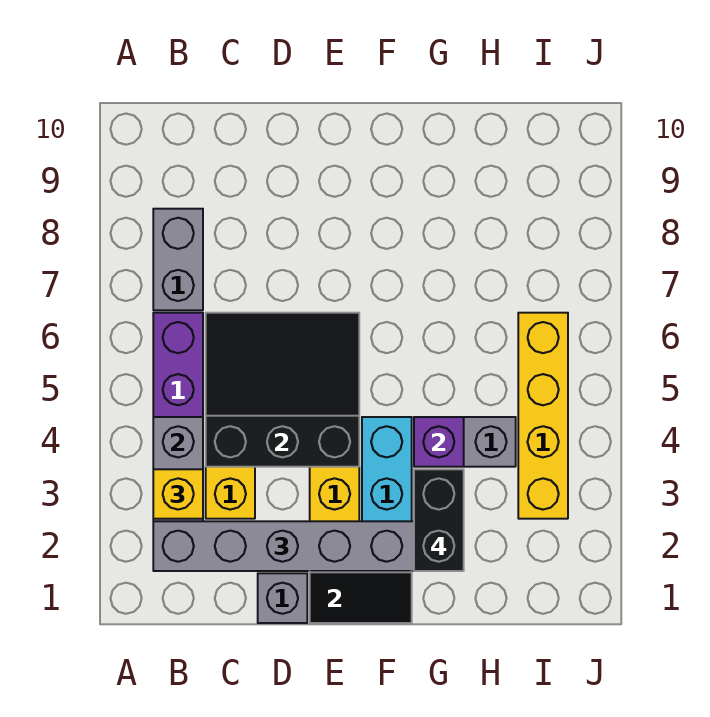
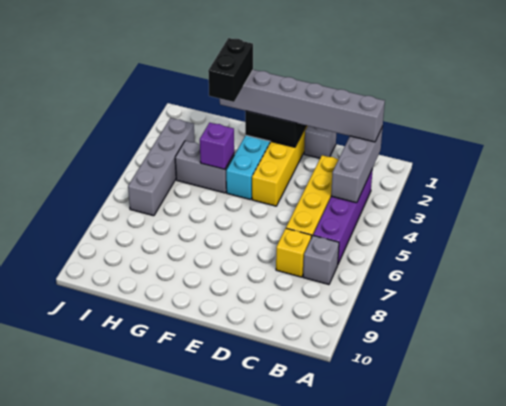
yellow 1x1 brick [153,469,203,519] -> yellow 1x1 brick moved to [276,228,312,277]
grey 1x2 brick [153,209,203,310] -> grey 1x1 brick [303,236,339,285]
black 3x3 slope [206,313,359,467] -> none
yellow 1x4 brick [518,313,568,519] -> grey 1x4 brick [128,118,195,216]

